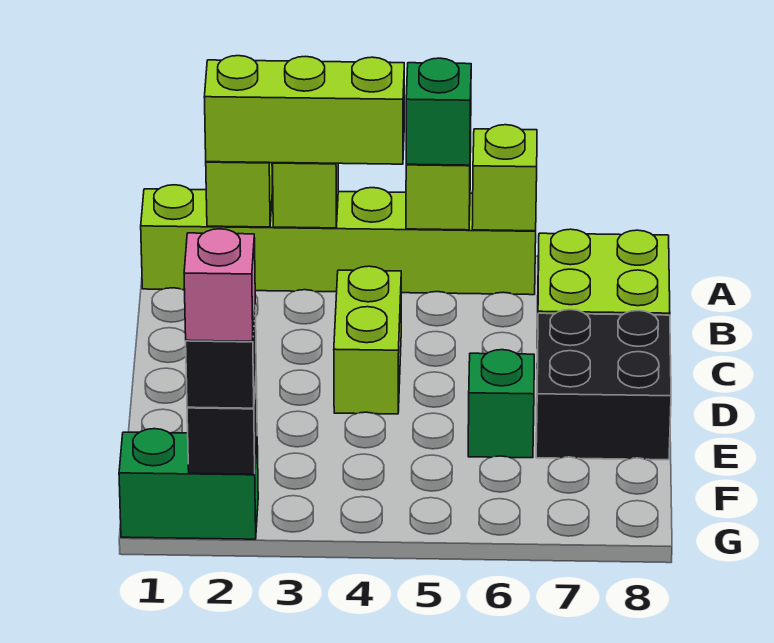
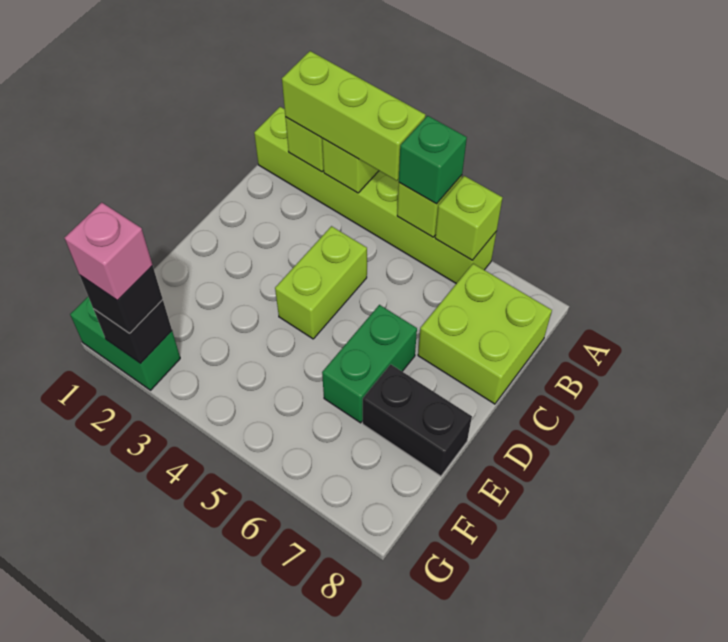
black 2x2 brick [536,310,671,460] -> black 1x2 brick [363,364,472,476]
green 1x1 brick [468,350,534,458] -> green 1x2 brick [322,305,417,423]

